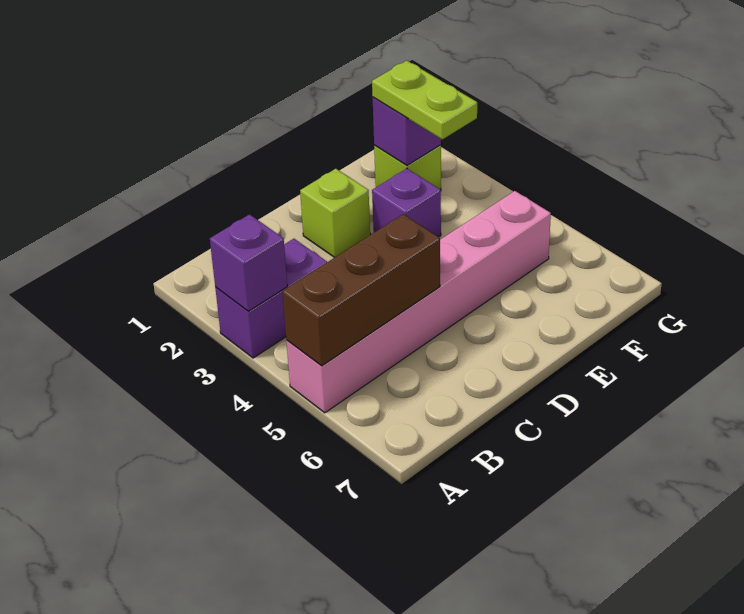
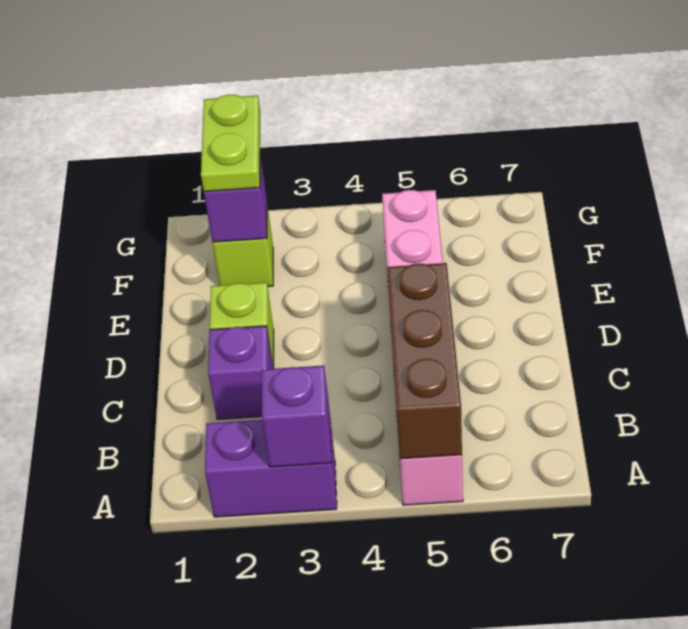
purple 1x2 brick [215,239,327,358] -> purple 1x2 brick turned to [205,420,337,517]
purple 1x1 brick [372,169,441,237] -> purple 1x1 brick moved to [208,326,273,419]
lime 1x2 plate [372,61,477,139] -> lime 1x2 plate turned to [201,95,260,192]

